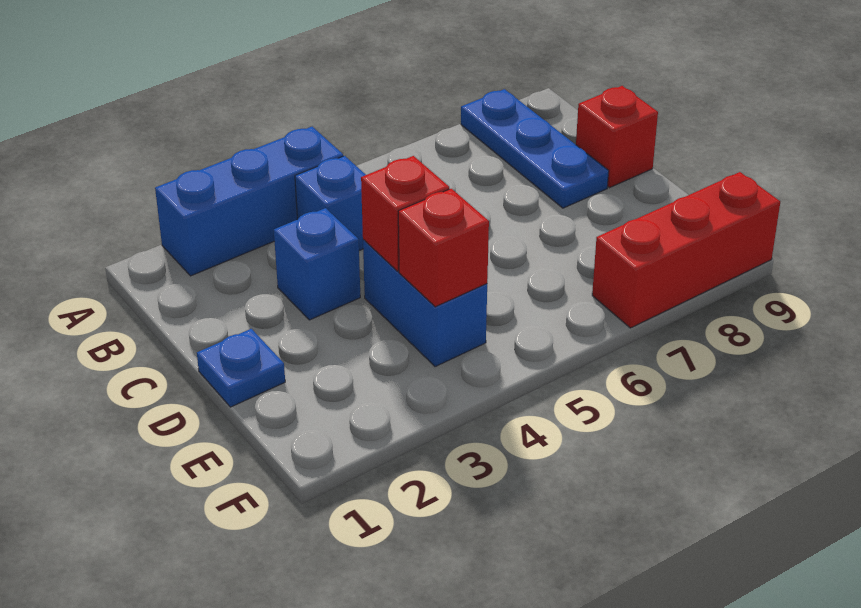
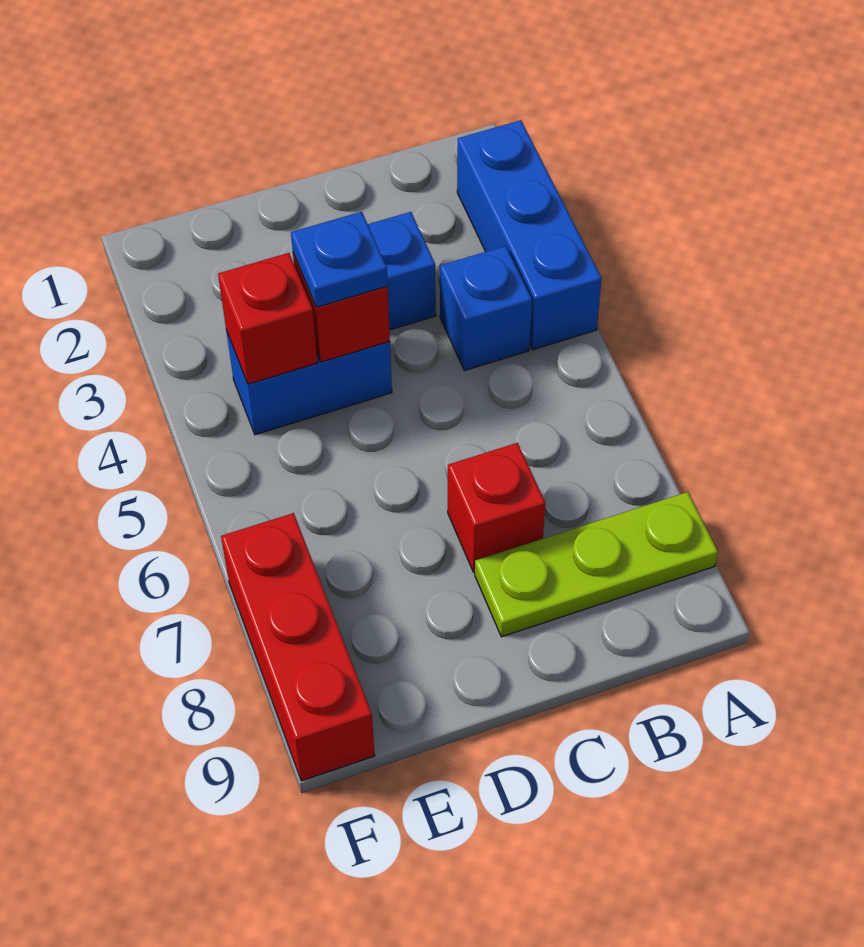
blue 1x3 plate [461,89,609,208] -> lime 1x3 plate [475,492,718,637]
red 1x1 brick [576,86,658,188] -> red 1x1 brick moved to [448,443,545,572]
blue 1x1 plate [197,329,285,407] -> blue 1x1 plate moved to [291,212,388,307]

